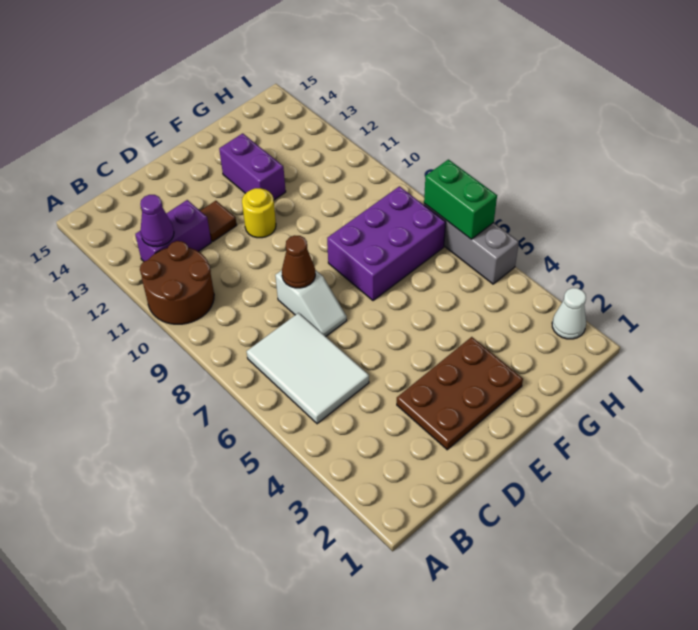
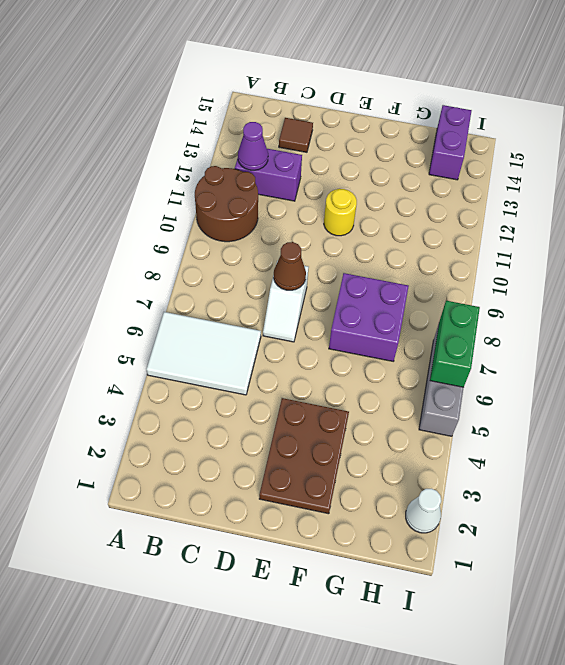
white 2x3 tile [247,313,369,424] -> white 2x3 tile turned to [146,312,261,395]
brown 2x3 plate [397,337,523,450] -> brown 2x3 plate turned to [259,398,349,514]
brown 1x1 tile [201,201,237,241] -> brown 1x1 tile moved to [279,118,313,152]
purple 2x3 brick [327,186,446,301] -> purple 2x2 brick [329,273,409,361]
purple 1x2 brick [219,133,286,200] -> purple 1x2 brick moved to [429,105,472,180]

